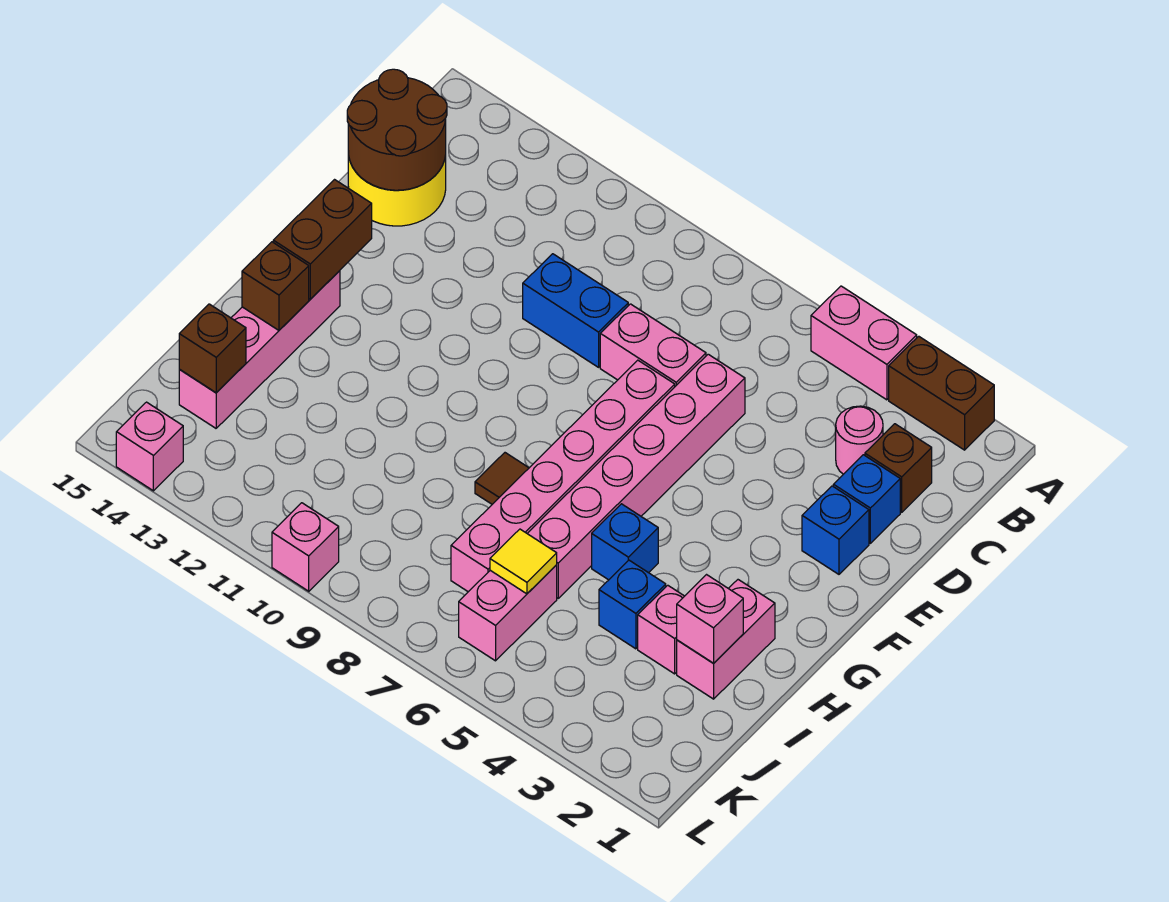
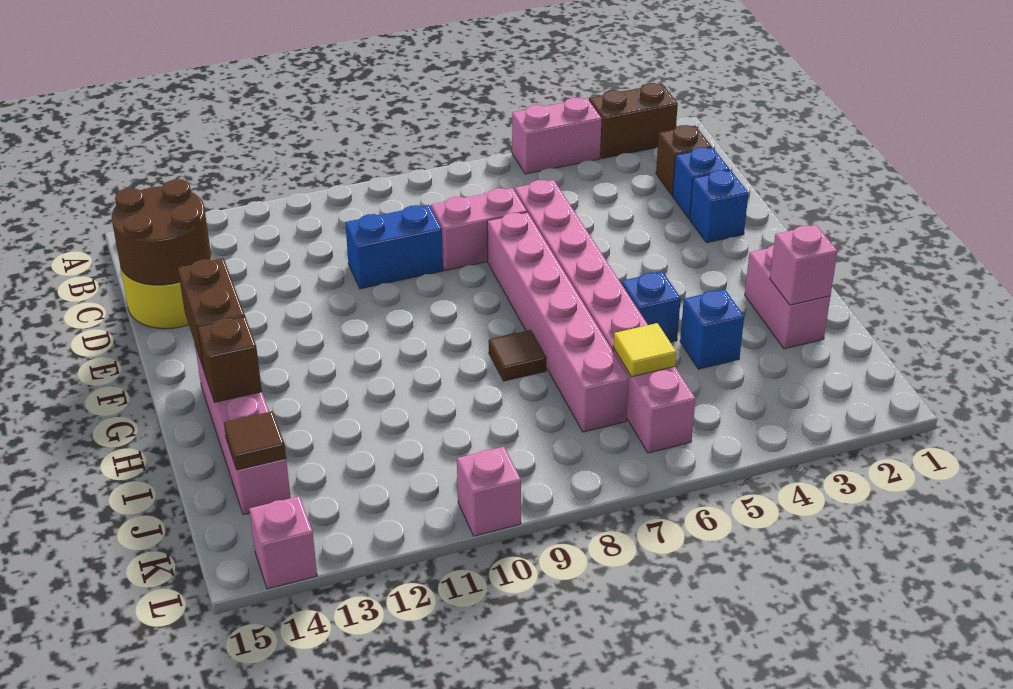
pink 1x1 round brick [836,406,883,474] -> none
pink 1x1 brick [638,585,684,674] -> none
brown 1x1 brick [179,304,246,393] -> brown 1x1 tile [224,411,286,470]

